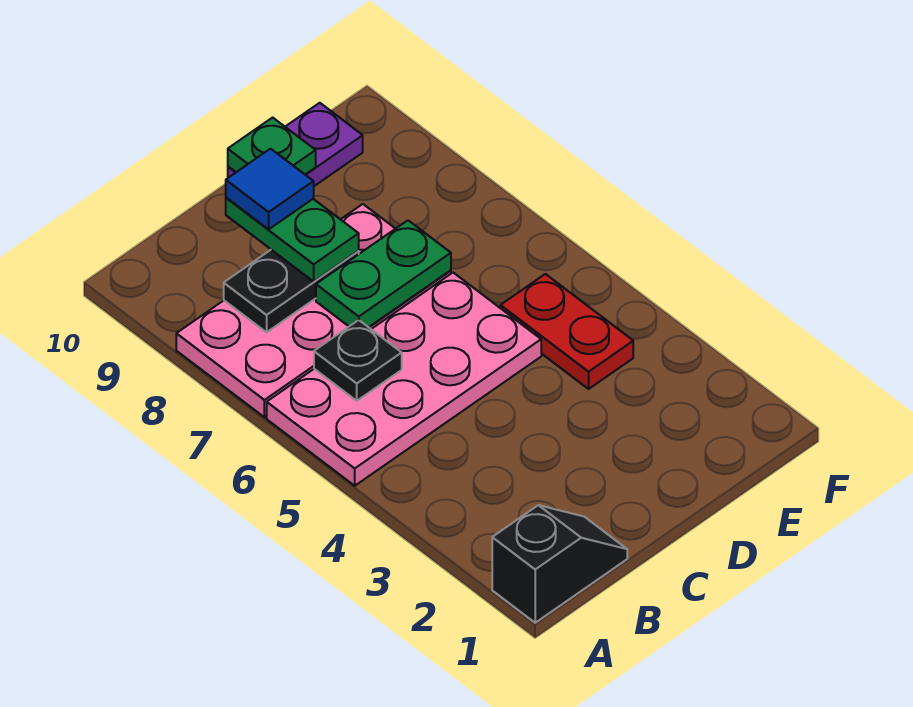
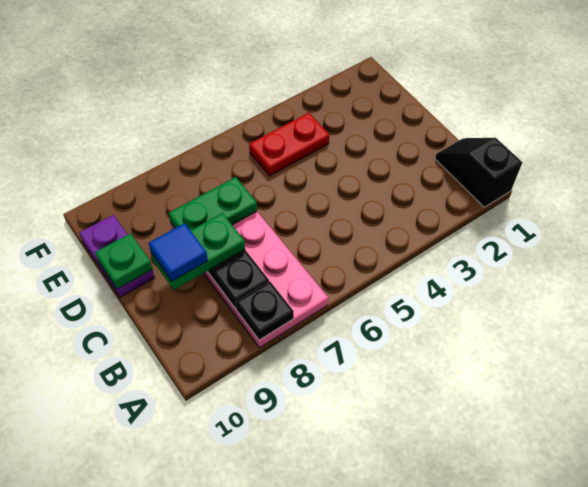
pink 2x4 plate [267,273,541,486] -> none
black 1x1 plate [314,320,402,401] -> black 1x1 plate moved to [235,281,294,340]
green 1x2 plate [316,220,451,327] -> green 1x2 plate turned to [169,177,257,230]

